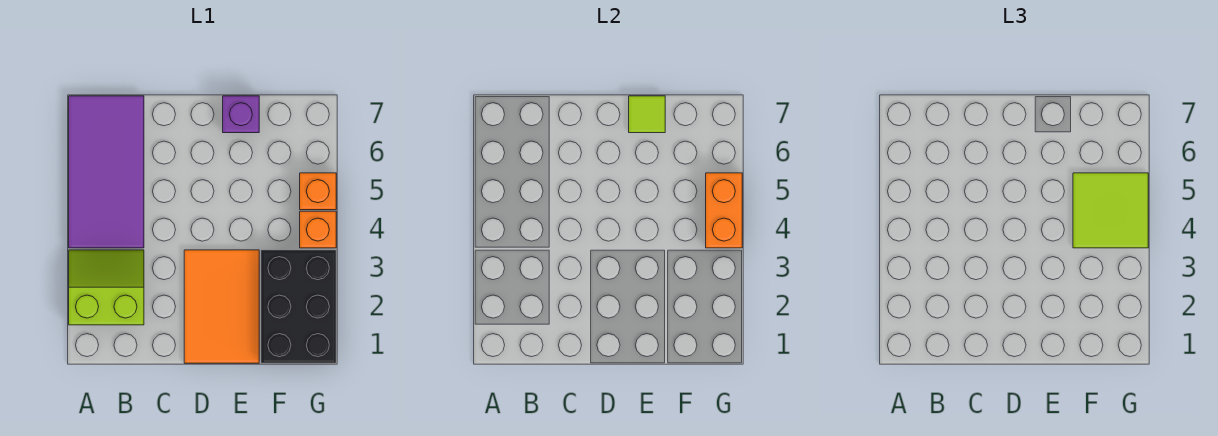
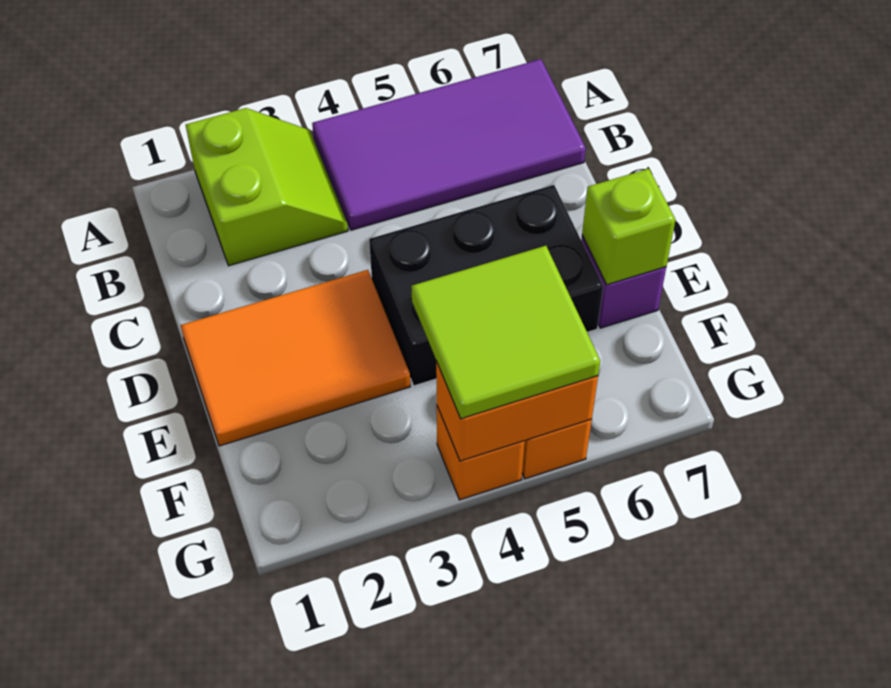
lime 1x1 tile [629,96,665,133] -> lime 1x1 brick [582,169,675,285]
black 2x3 brick [261,250,336,363] -> black 2x3 brick moved to [369,185,603,386]

